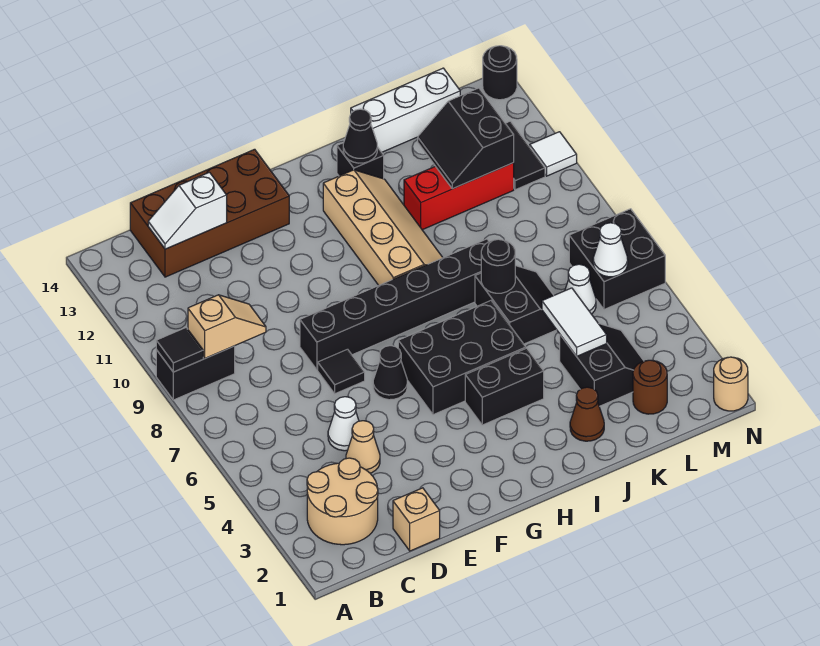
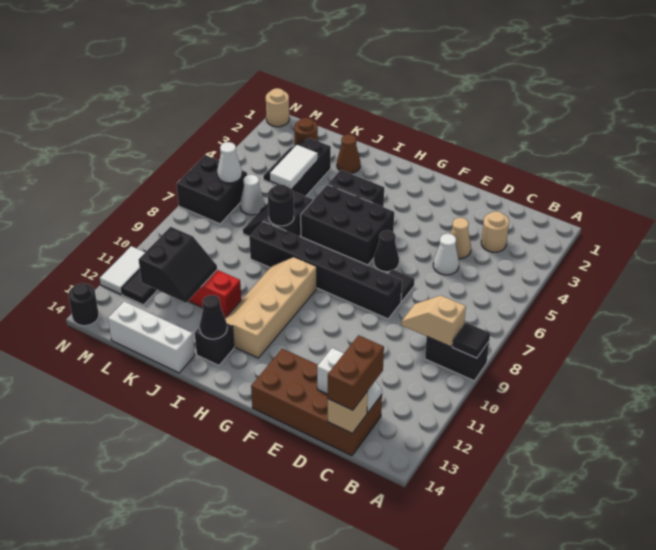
tan 2x2 round brick [307,458,378,545] -> tan 1x1 round brick [481,211,509,252]
none -> brown 1x2 brick [328,335,384,410]
tan 1x1 brick [393,488,440,551] -> tan 1x1 brick moved to [328,391,368,433]
white 1x1 tile [530,132,577,176] -> white 1x2 tile [100,246,145,294]

